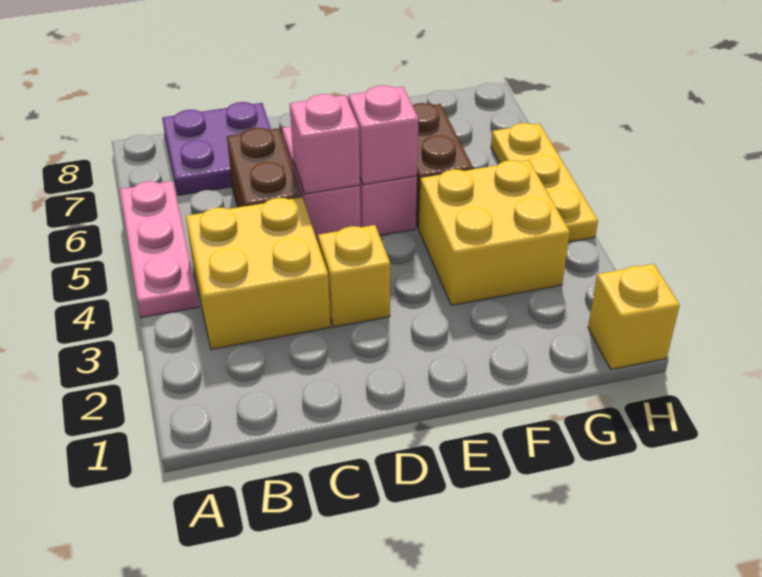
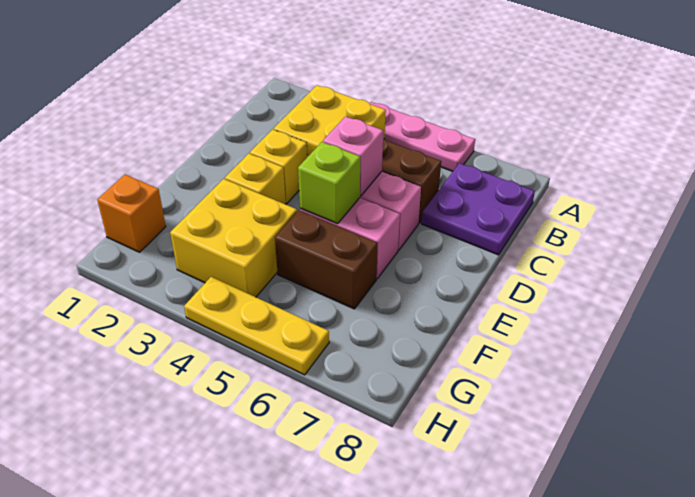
pink 1x1 brick [348,85,419,185] -> lime 1x1 brick [298,142,360,224]
none -> orange 1x1 brick [97,175,166,252]
yellow 1x1 brick [588,264,680,369] -> yellow 1x1 brick moved to [225,153,286,204]

